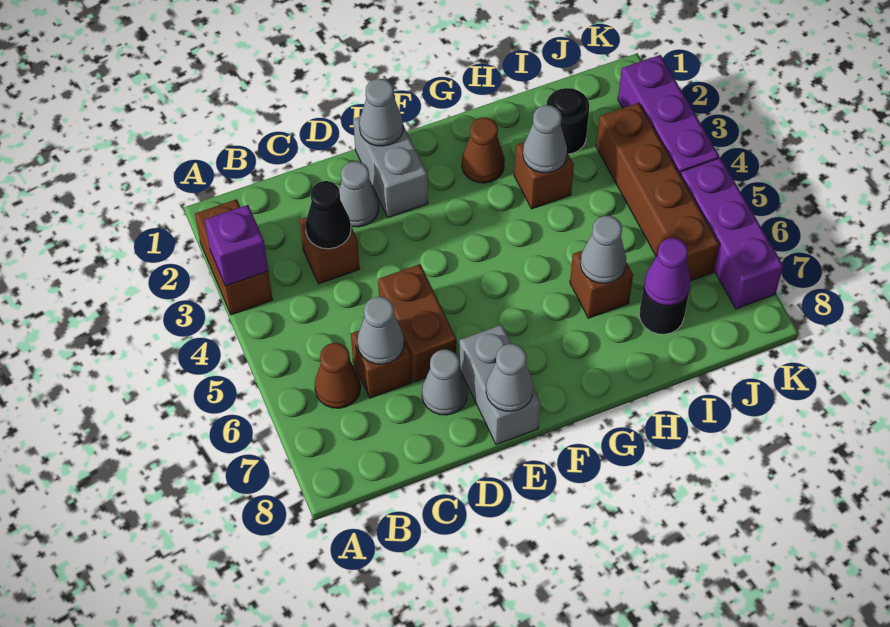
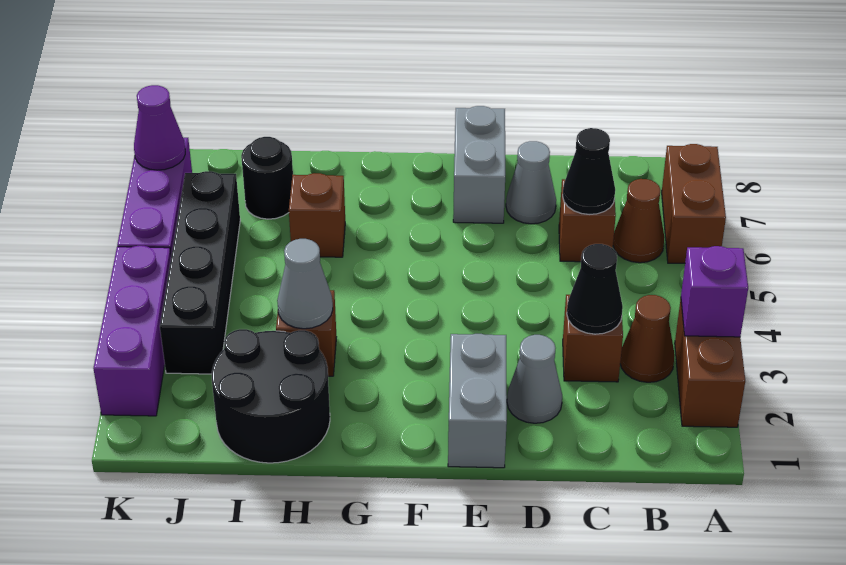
grey 1x1 cone [357,297,404,364] -> black 1x1 cone [563,128,615,214]
brown 1x2 brick [378,264,456,382] -> brown 1x2 brick moved to [662,144,726,263]
grey 1x1 cone [359,79,403,146] -> none
grey 1x1 cone [486,344,533,412] -> none
brown 1x1 cone [462,118,505,183] -> brown 1x1 cone moved to [620,295,675,382]
grey 1x1 cone [580,216,626,283] -> none
black 1x1 round brick [546,88,589,154] -> black 2x2 round brick [212,329,330,463]
purple 1x1 cone [644,238,691,306] -> purple 1x1 cone moved to [134,85,185,170]
brown 1x4 brick [596,103,719,281] -> black 1x4 brick [160,171,240,374]

